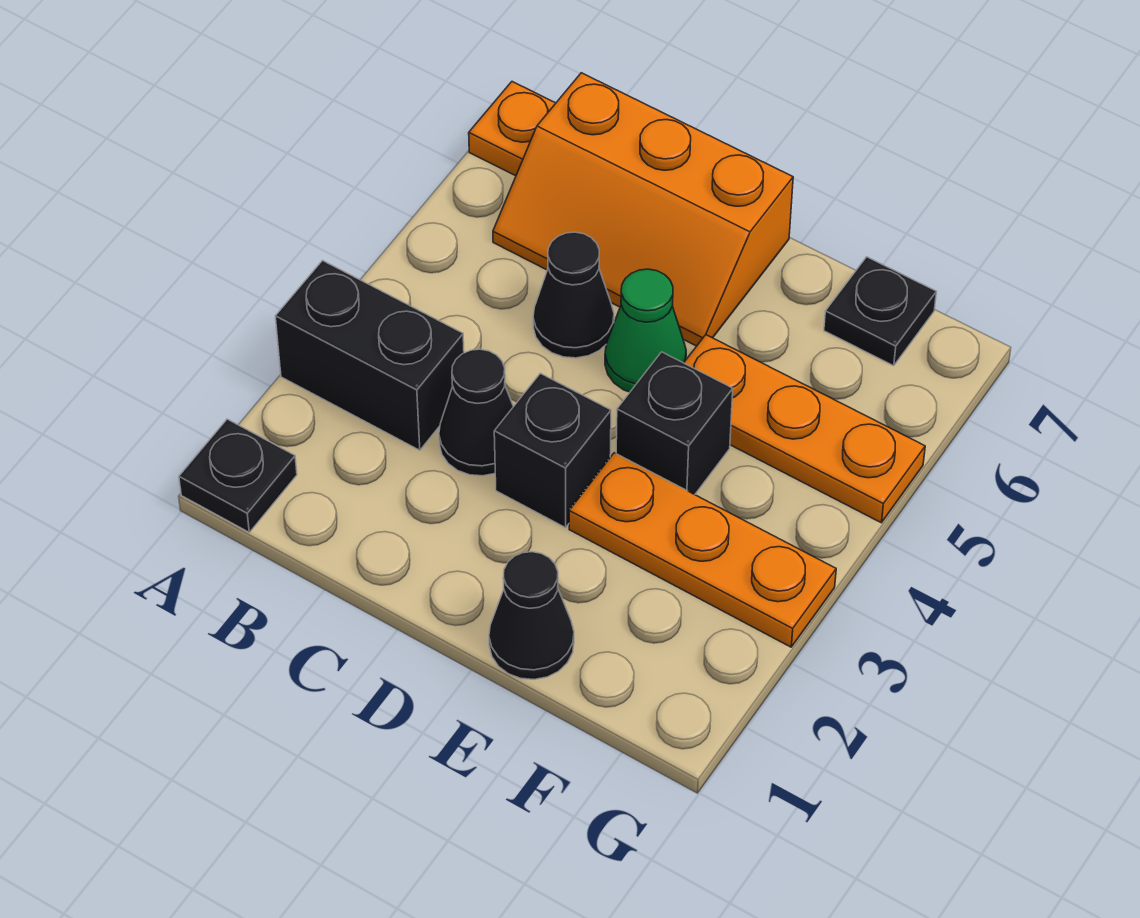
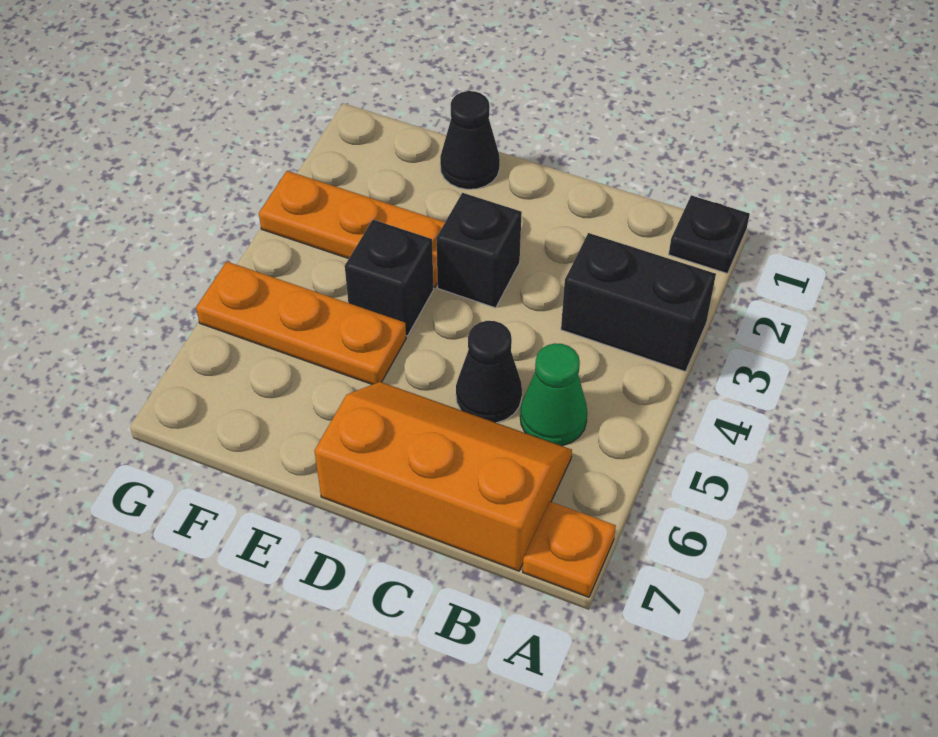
black 1x1 cone [439,349,513,476] -> none
green 1x1 cone [605,269,686,392] -> green 1x1 cone moved to [520,343,587,446]
black 1x1 plate [824,257,936,366] -> none

